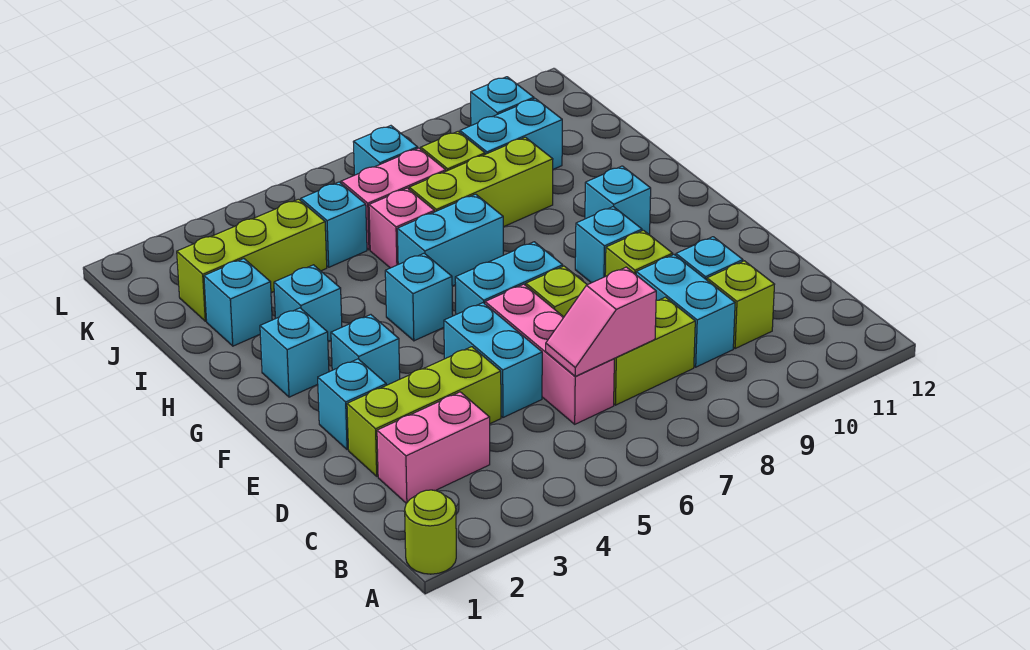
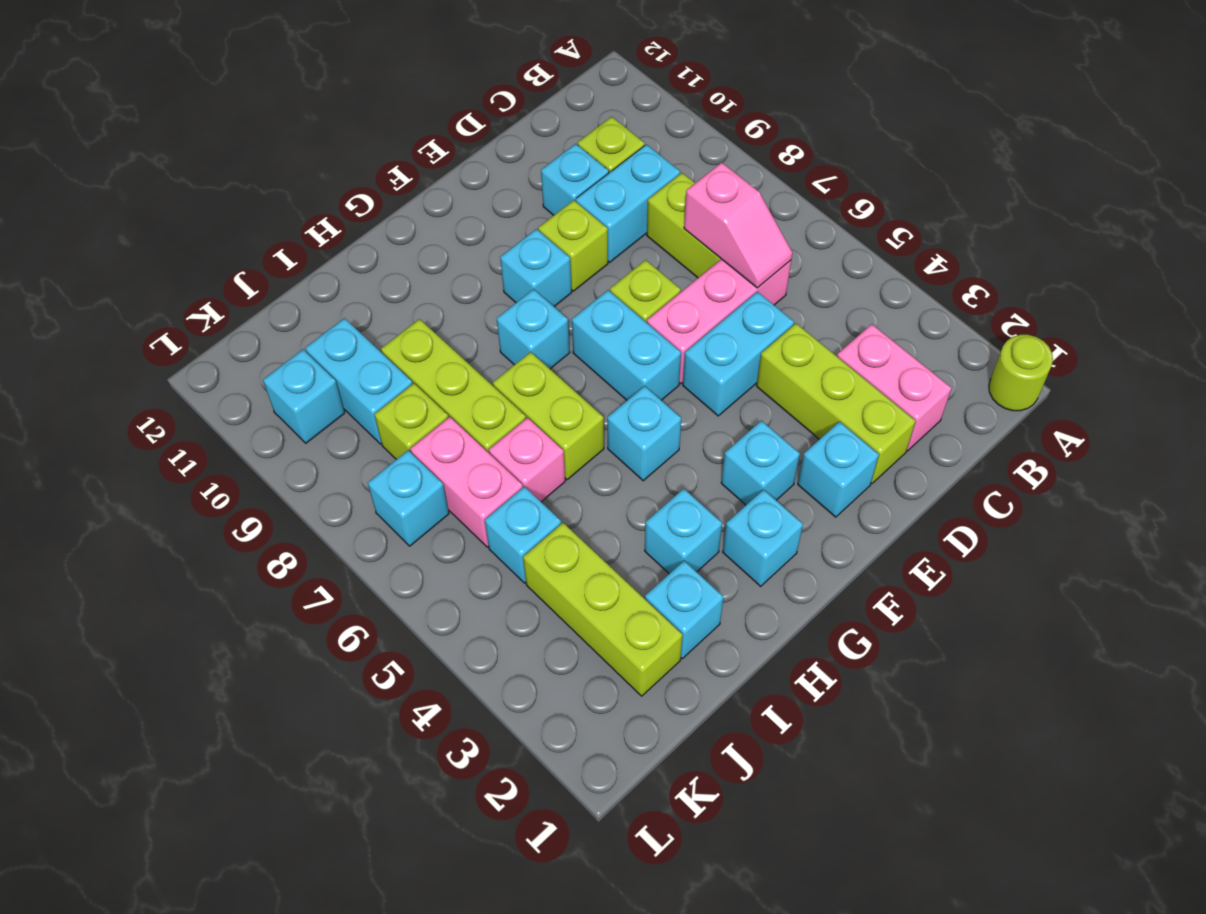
cyan 1x1 brick [585,166,651,235] -> cyan 1x1 brick moved to [497,289,570,369]
cyan 1x2 brick [397,194,503,286] -> lime 1x2 brick [493,352,604,480]

